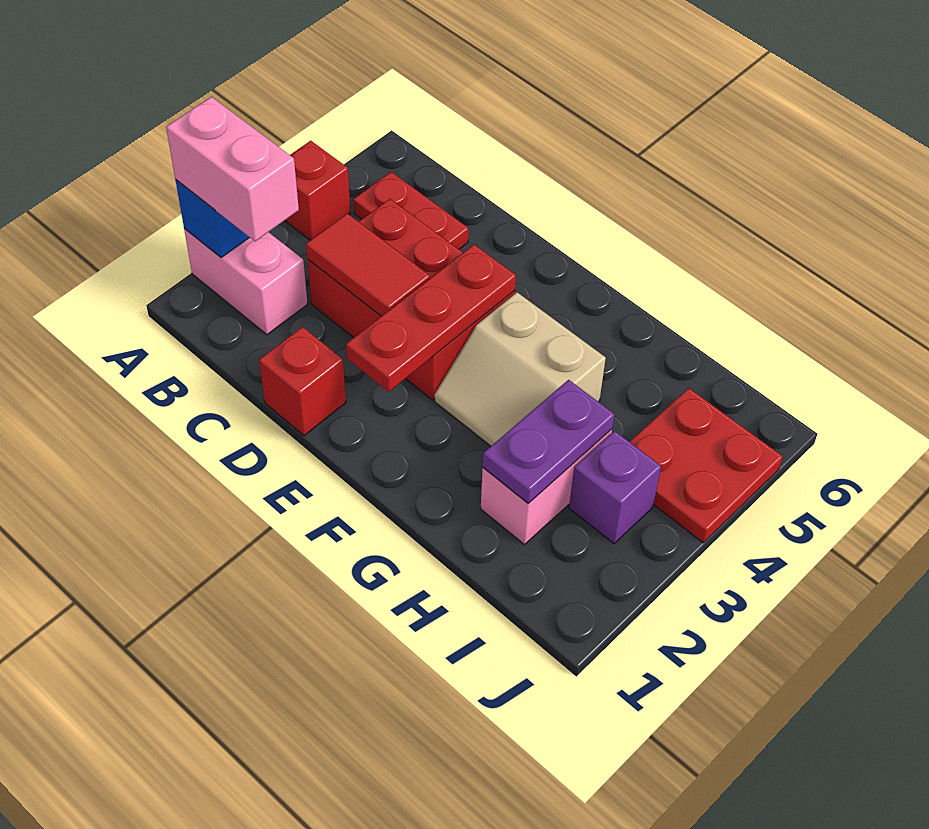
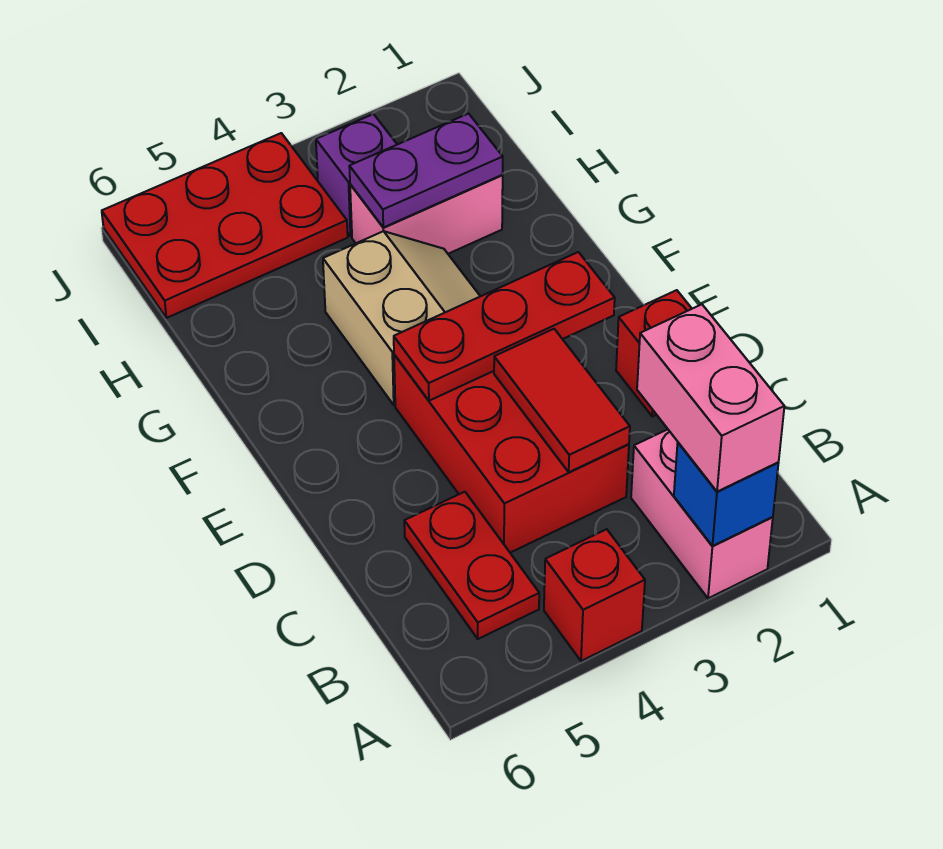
red 2x2 plate [630,388,783,543] -> red 2x3 plate [102,133,348,318]

